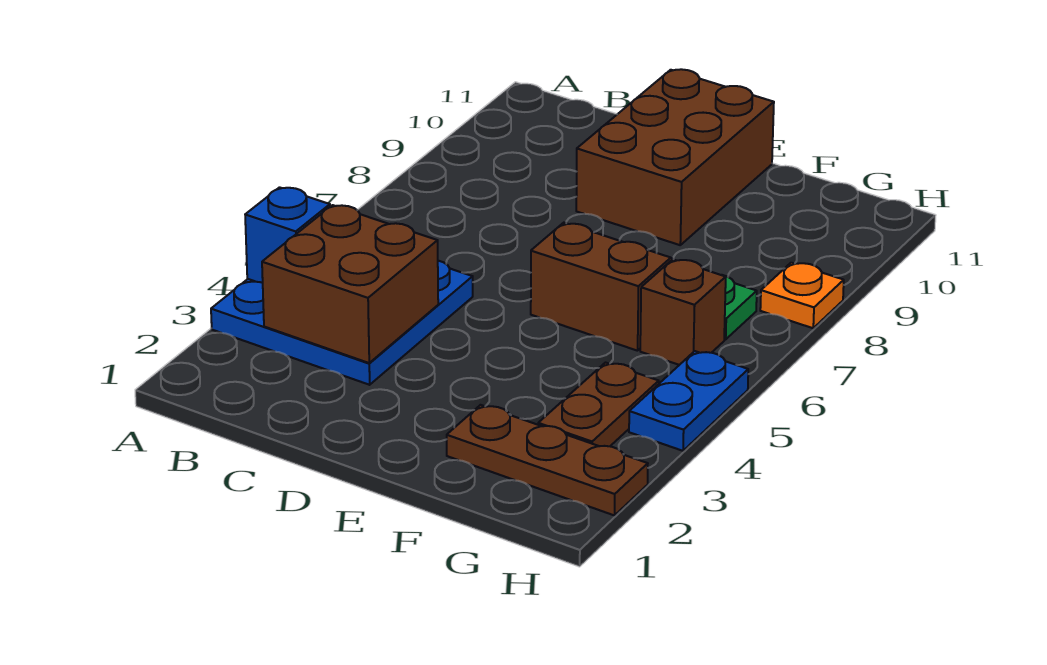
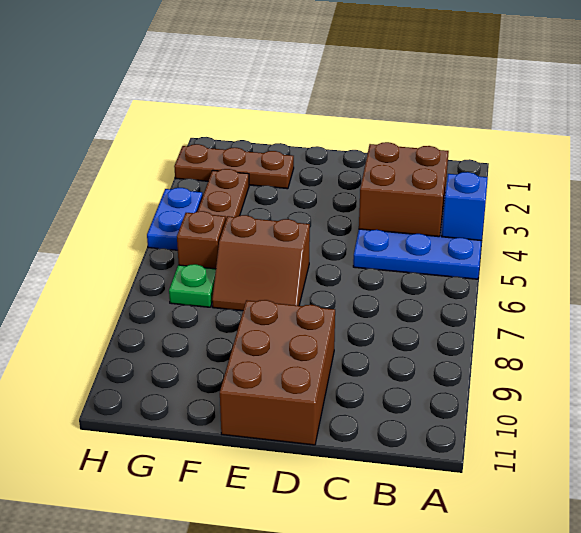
orange 1x1 plate [760,263,844,328] -> none

